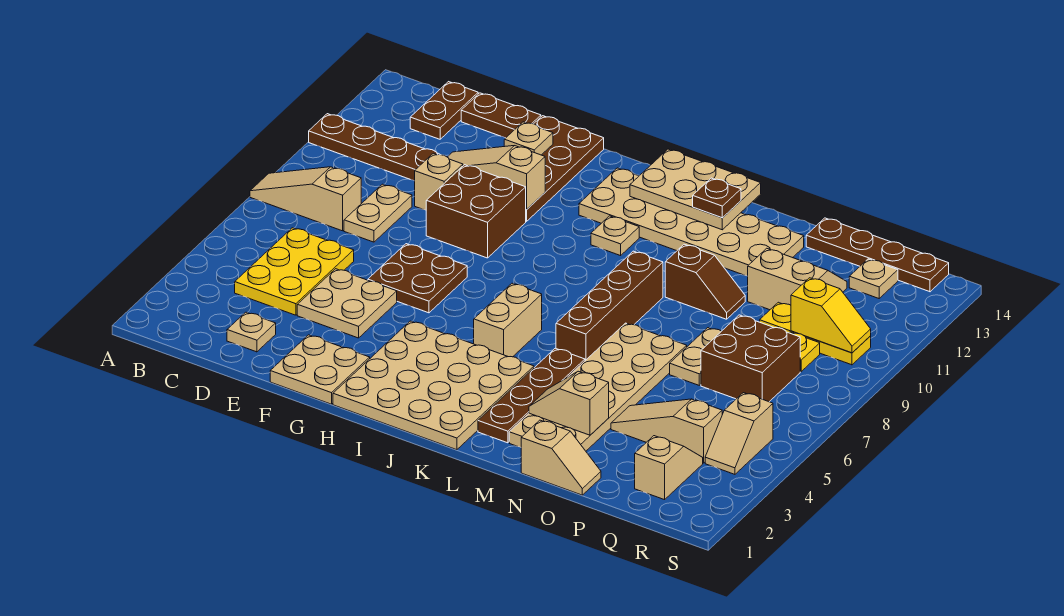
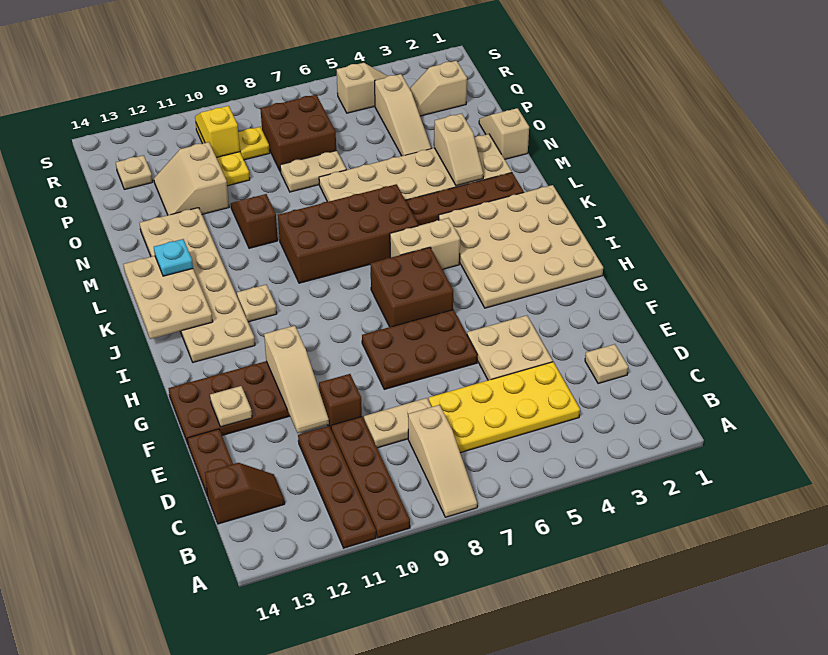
yellow 2x3 plate [235,228,354,315] -> yellow 2x4 plate [429,362,580,453]
brown 1x2 plate [410,82,478,139] -> brown 1x2 slope [205,463,285,524]
tan 1x1 brick [415,153,463,210] -> brown 1x1 brick [319,374,362,428]
tan 2x2 plate [270,335,370,404] -> none
brown 2x2 plate [368,244,467,313] -> brown 2x3 plate [362,310,477,389]
brown 2x2 brick [426,165,526,258] -> brown 2x2 brick moved to [370,247,453,327]
brown 1x4 brick [556,251,663,361] -> brown 2x4 brick [278,184,418,283]
brown 1x1 plate [693,178,741,218] -> cyan 1x1 plate [154,239,193,276]
brown 1x4 plate [806,218,949,292] -> brown 1x4 plate moved to [331,417,410,538]

